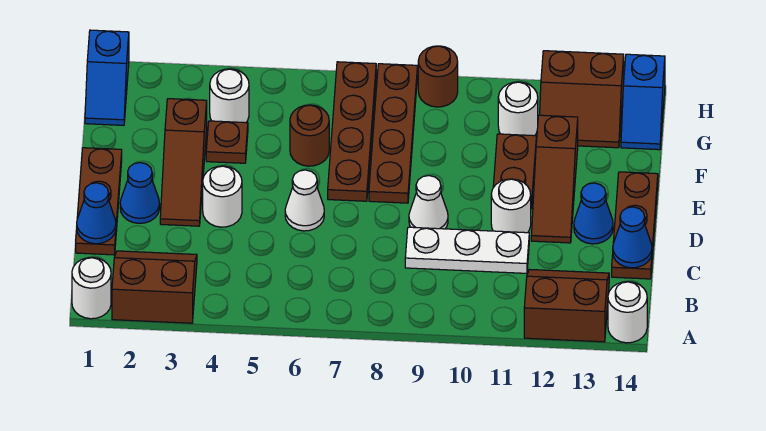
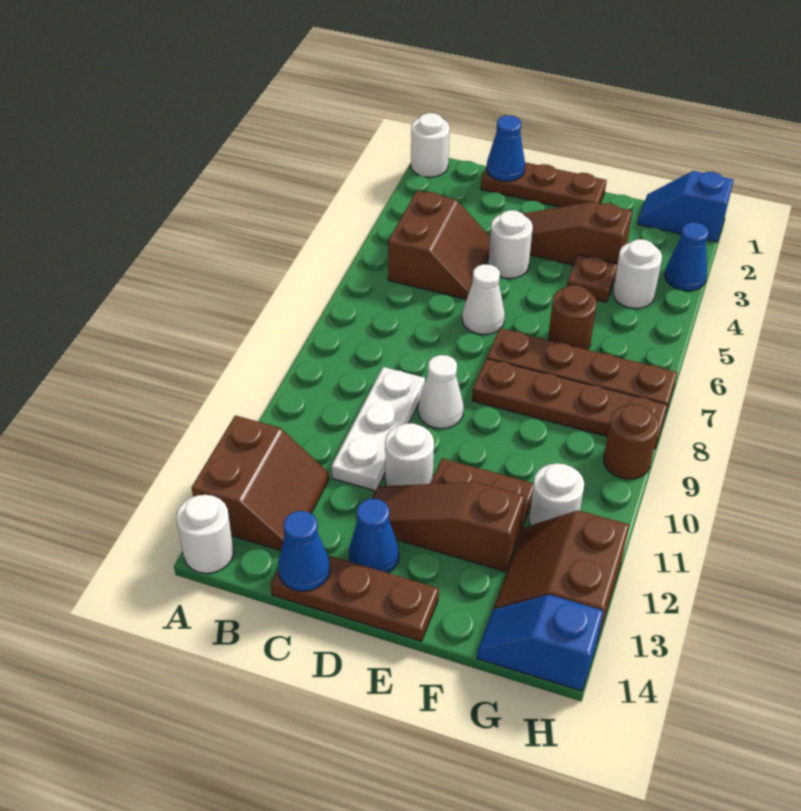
brown 2x2 slope [112,251,197,323] -> brown 2x2 slope moved to [388,191,490,299]
blue 1x1 cone [120,163,160,223] -> blue 1x1 cone moved to [665,222,709,291]

